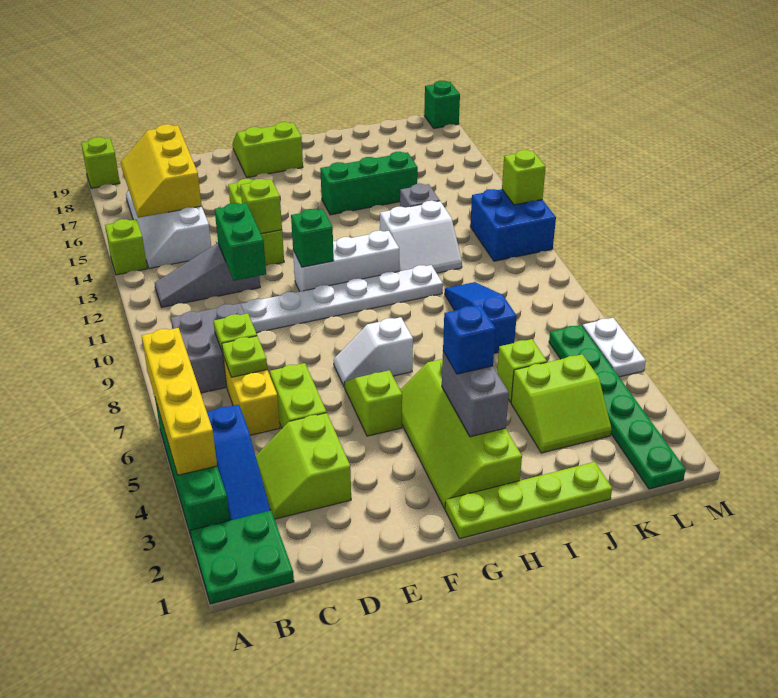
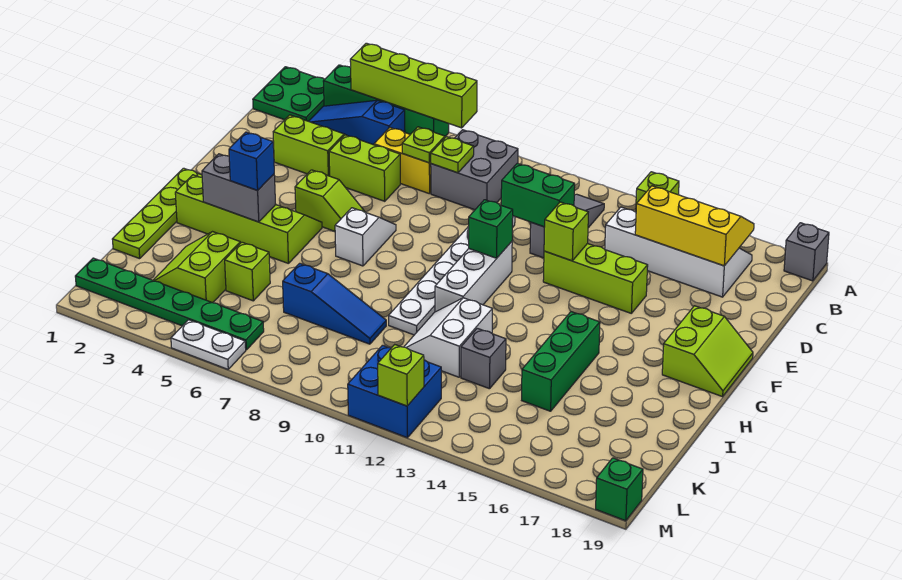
yellow 1x4 brick [142,328,217,475] -> lime 1x4 brick [350,43,477,128]
lime 1x1 brick [81,137,120,188] -> grey 1x1 brick [784,223,829,281]

